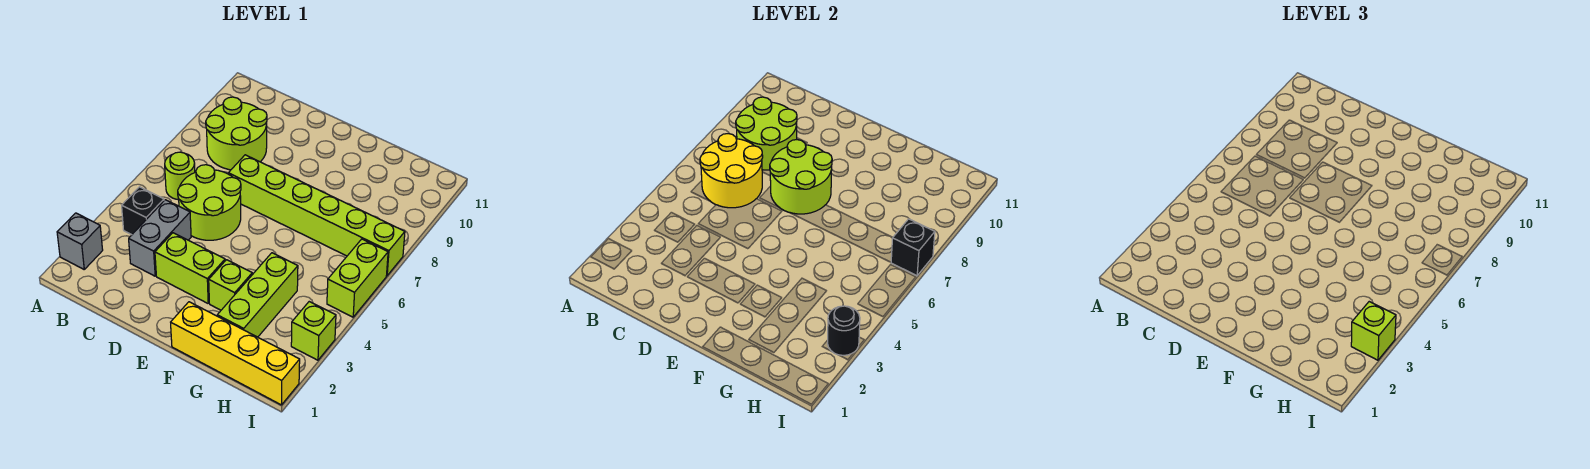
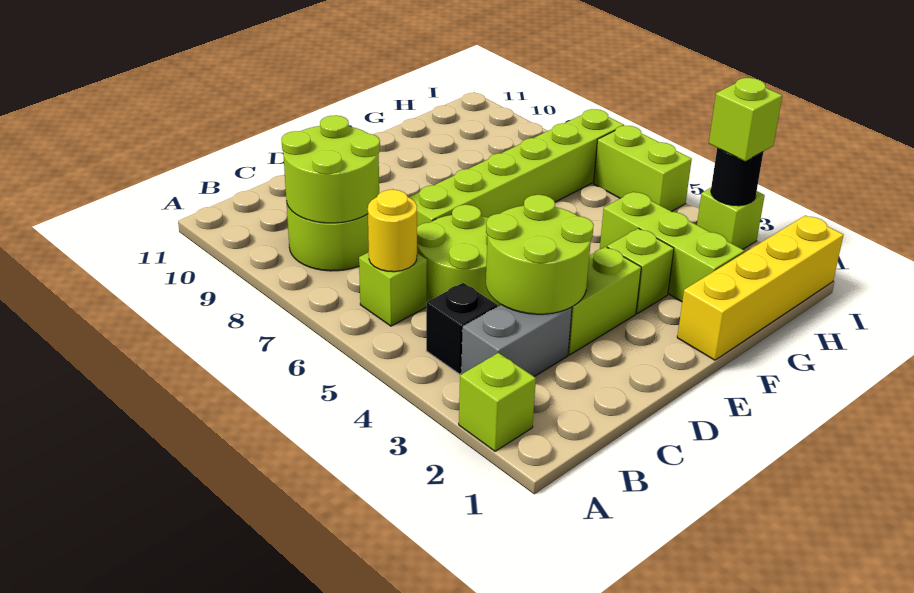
grey 1x1 brick [57,213,103,269] -> lime 1x1 brick [459,353,536,451]
lime 1x1 round brick [165,152,195,200] -> lime 1x1 brick [359,252,427,326]
yellow 2x2 round brick [700,134,763,208] -> yellow 1x1 round brick [368,190,417,272]
grey 1x2 brick [129,200,191,276] -> grey 1x2 brick turned to [461,305,572,377]
lime 2x2 round brick [770,140,832,214] -> lime 2x2 round brick moved to [486,195,594,314]
black 1x1 brick [891,219,935,276] -> none

